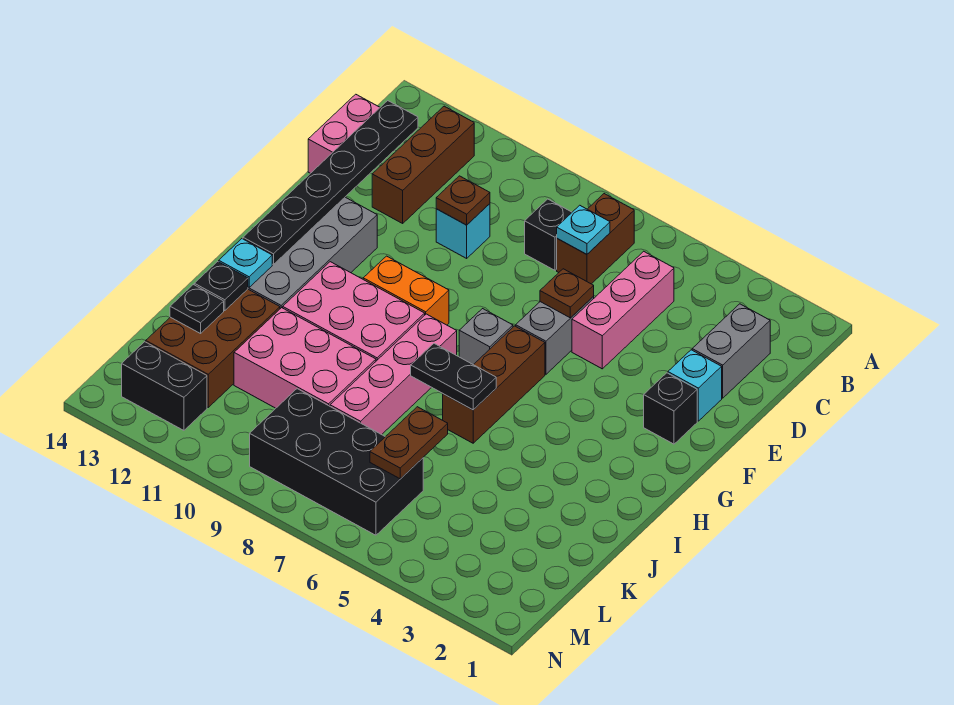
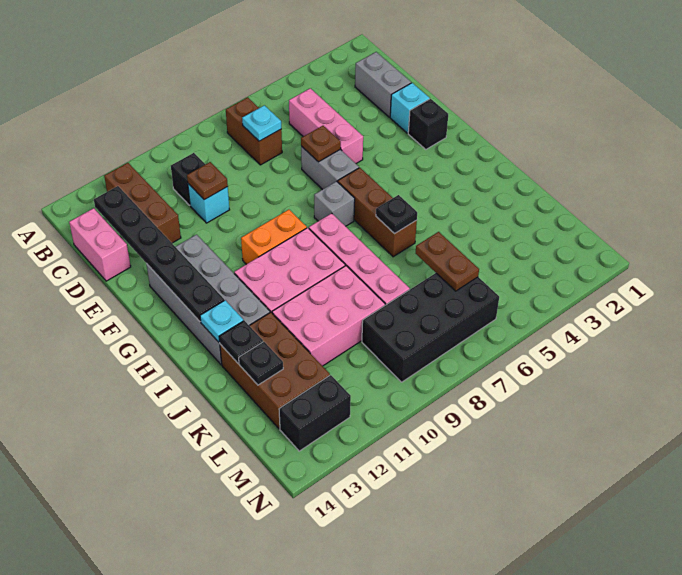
black 1x1 brick [525,199,572,270] -> black 1x1 brick moved to [171,153,205,205]
black 1x2 plate [411,344,496,410] -> black 1x1 plate [376,195,417,234]

